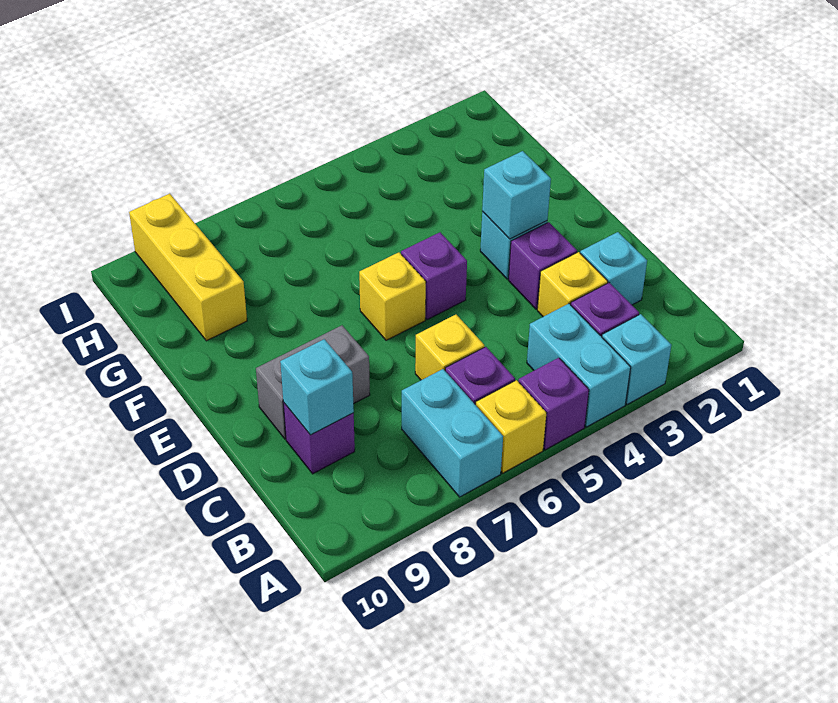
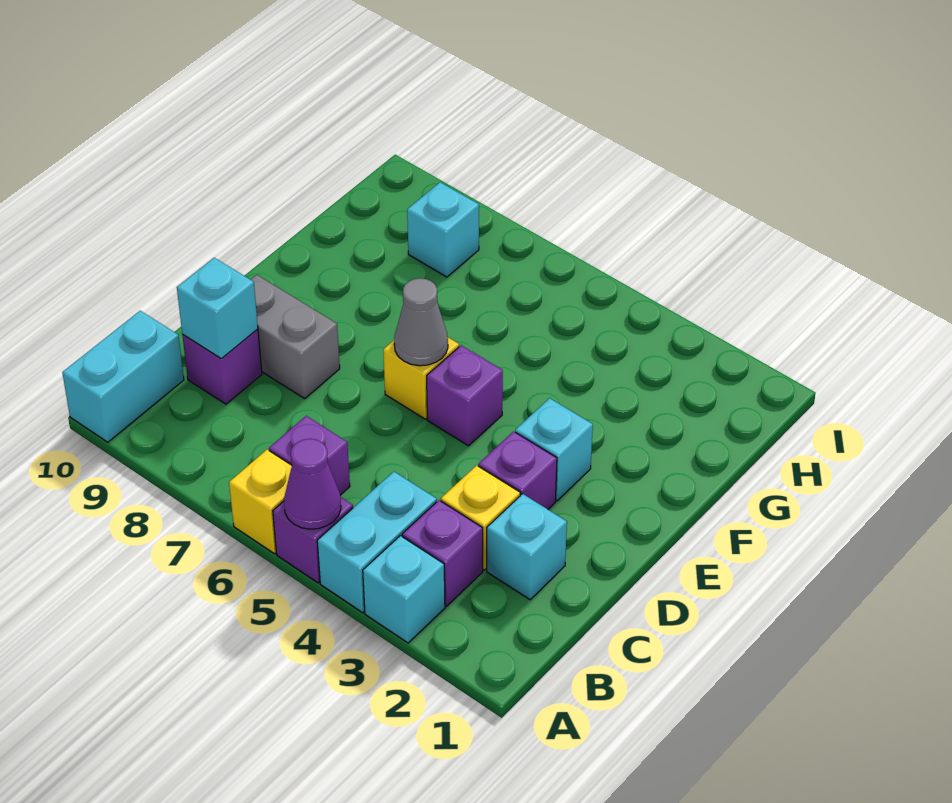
none -> purple 1x1 cone [284,439,341,529]
cyan 1x2 brick [402,369,503,497] -> cyan 1x2 brick moved to [62,311,184,442]
yellow 1x1 brick [415,315,484,380] -> none
cyan 1x1 brick [482,151,551,239] -> cyan 1x1 brick moved to [407,182,479,277]
none -> grey 1x1 cone [394,278,448,366]
yellow 1x3 brick [129,194,247,341] -> none

